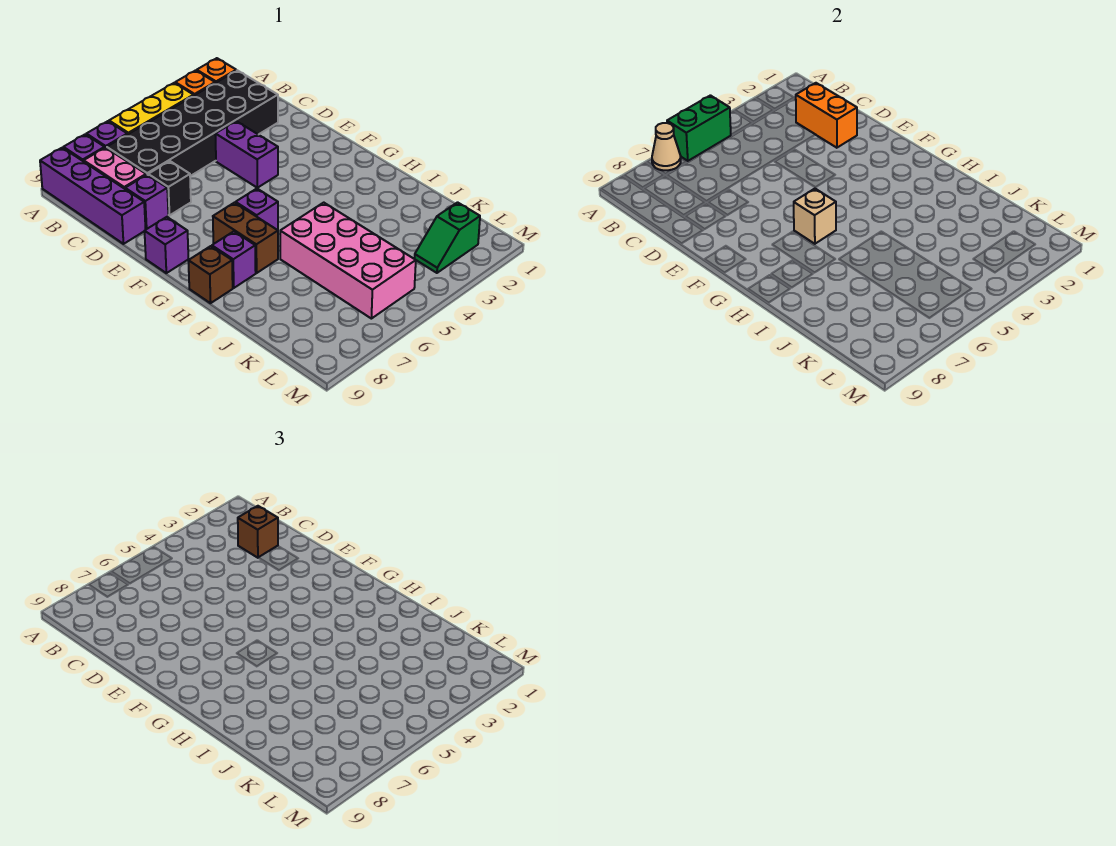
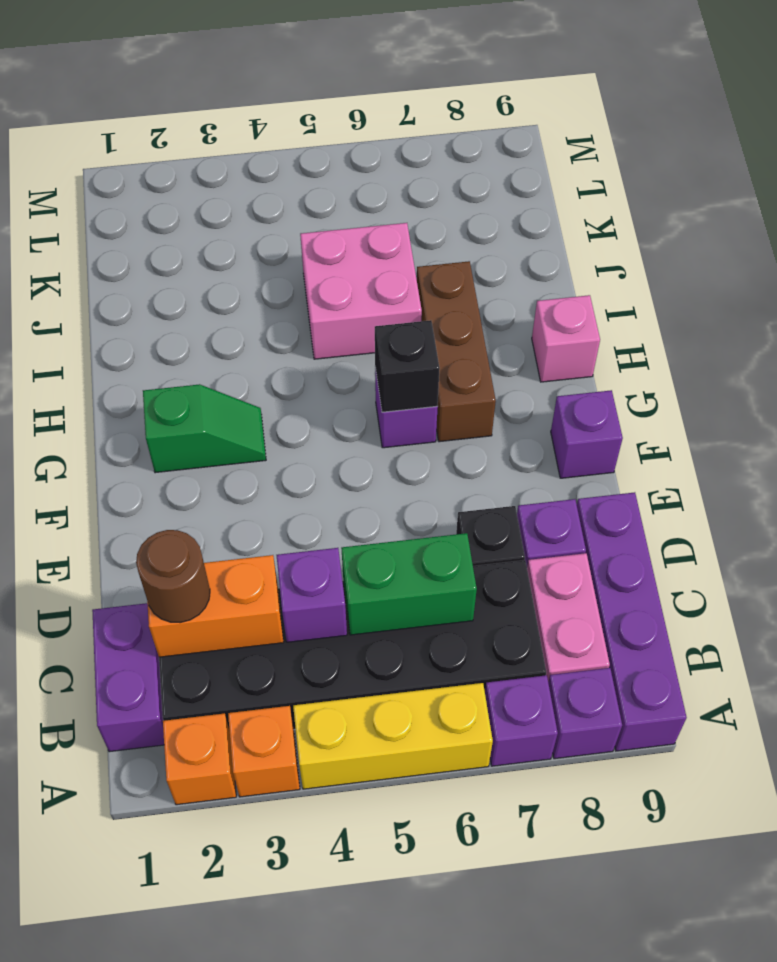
green 1x2 brick [667,95,731,161] -> green 1x2 brick moved to [341,533,477,635]
tan 1x1 cone [652,123,681,170] -> none
orange 1x2 brick [796,83,857,148] -> orange 1x2 brick turned to [147,555,284,657]
brown 1x1 brick [238,506,278,558] -> brown 1x1 round brick [136,530,210,623]
purple 1x2 brick [215,121,278,188] -> purple 1x2 brick moved to [92,603,164,752]
tan 1x1 brick [794,189,836,244] -> black 1x1 brick [375,320,440,412]
brown 1x2 brick [213,203,278,273] -> brown 1x3 brick [417,261,496,442]
purple 1x1 brick [212,231,256,288] -> purple 1x1 brick moved to [277,548,347,642]
brown 1x1 brick [188,246,233,303] -> pink 1x1 brick [532,295,600,382]
pink 2x4 brick [280,203,416,319] -> pink 2x2 brick [300,223,422,359]
green 1x2 slope [415,202,480,273] -> green 1x2 slope moved to [143,384,266,473]

